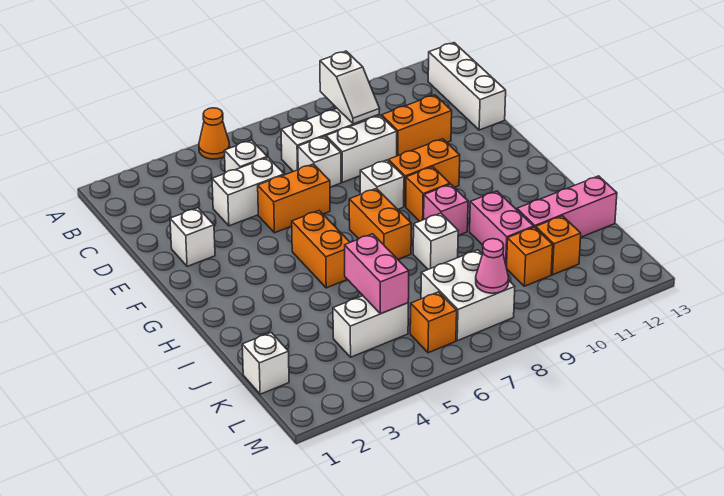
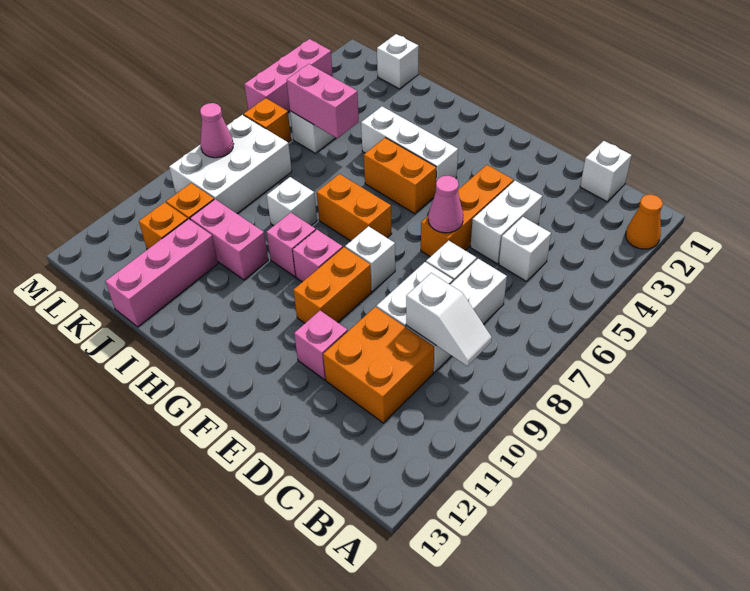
orange 1x1 cone [199,108,230,159] -> orange 1x1 cone moved to [626,194,663,249]
white 1x2 slope [320,51,380,124] -> white 1x2 slope turned to [406,273,492,366]
white 1x3 brick [428,43,506,130] -> white 1x3 brick moved to [361,106,458,181]
orange 1x2 brick [382,95,452,156] -> orange 2x2 brick [323,307,434,423]
white 1x1 brick [170,208,215,266] -> white 1x1 brick moved to [580,141,632,202]
orange 1x2 brick [258,164,330,233] -> orange 1x3 brick [421,165,514,257]
none -> pink 1x1 cone [428,176,463,233]
none -> pink 1x1 brick [294,311,348,380]
orange 1x1 brick [406,167,450,221] -> pink 1x1 brick [293,230,343,282]
white 2x2 brick [421,250,515,341] -> white 2x3 brick [169,115,292,213]
none -> pink 1x3 brick [244,39,333,112]

